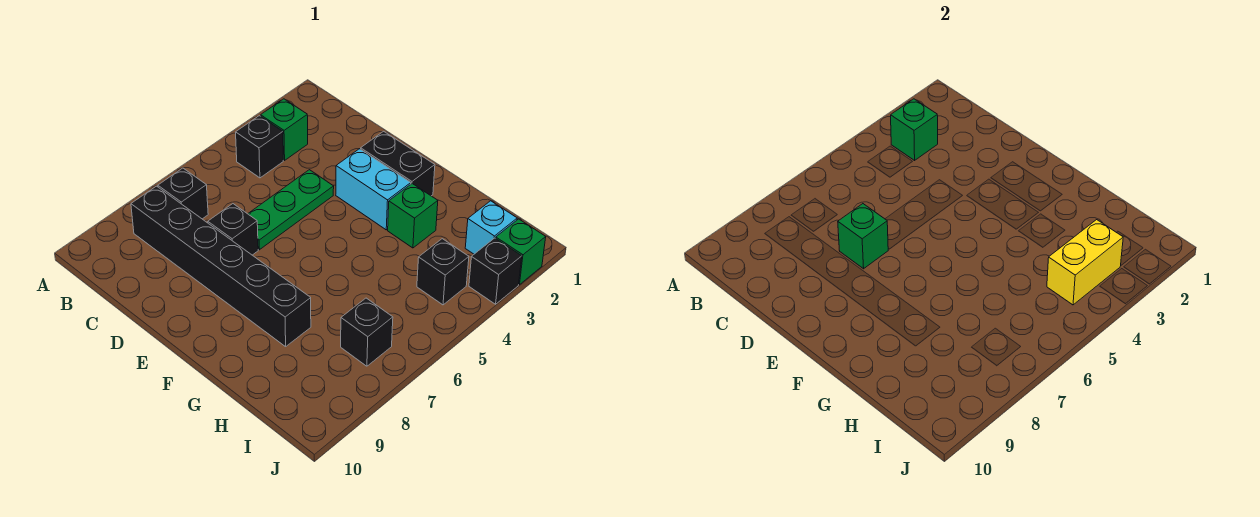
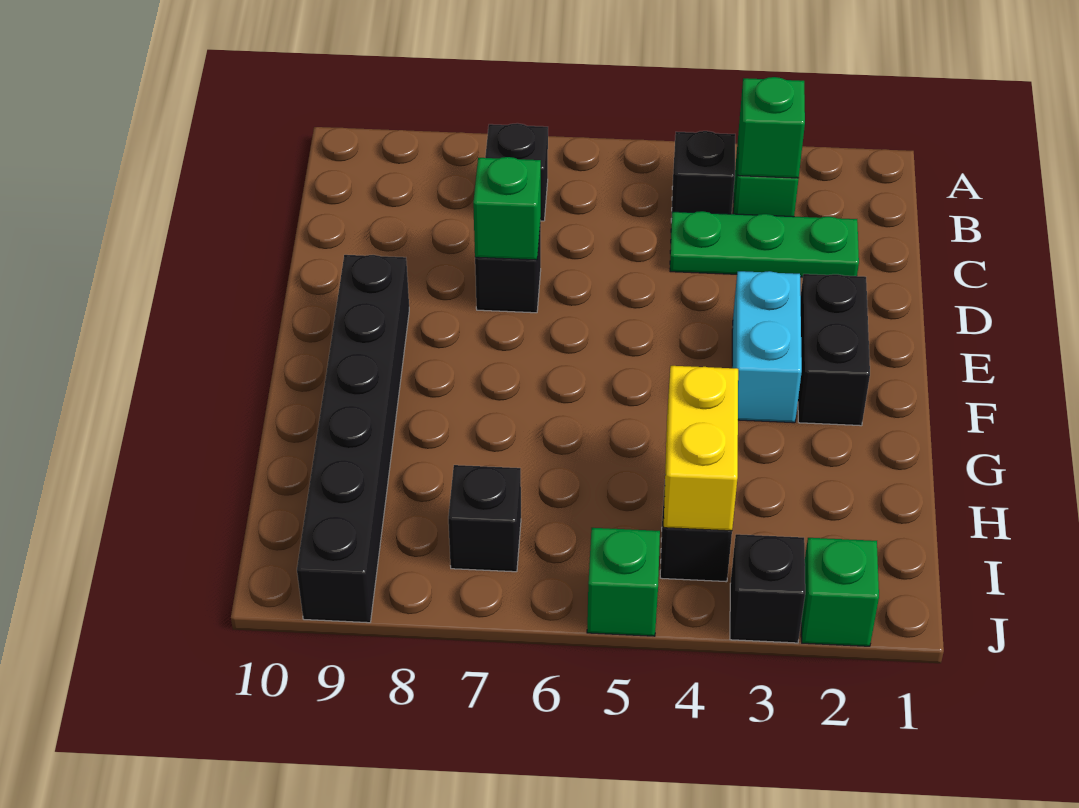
black 1x6 brick [131,186,311,347] -> black 1x6 brick moved to [297,255,409,623]
green 1x3 plate [248,170,334,250] -> green 1x3 plate moved to [670,211,859,277]
green 1x1 brick [388,184,438,248] -> green 1x1 brick moved to [587,528,660,636]
cyan 1x1 brick [465,201,517,254] -> none
yellow 1x2 brick [1047,220,1123,305] -> yellow 1x2 brick turned to [664,366,738,531]

